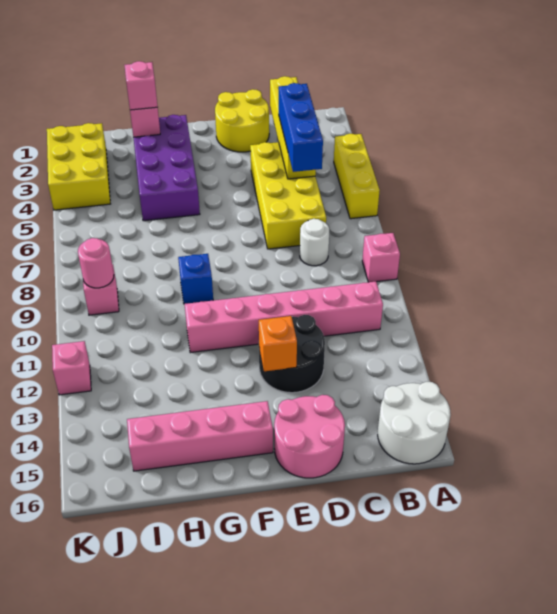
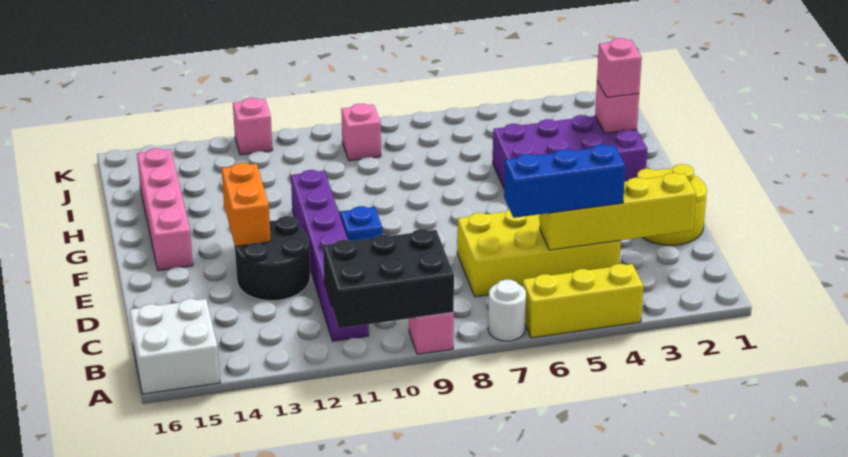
none -> black 2x3 brick [323,229,454,328]
white 2x2 round brick [378,382,451,464] -> white 2x2 brick [130,299,220,394]
pink 1x6 brick [185,282,383,353] -> purple 1x6 brick [291,170,369,341]
white 1x1 round brick [300,219,329,266] -> white 1x1 round brick moved to [488,280,526,341]
pink 2x2 round brick [274,395,345,478] -> none
orange 1x1 brick [259,316,297,371] -> orange 1x2 brick [221,163,271,246]
blue 1x1 brick [178,254,213,304] -> blue 1x1 brick moved to [340,206,382,241]
yellow 2x3 brick [47,123,110,210] -> none
pink 1x1 round brick [78,238,114,288] -> none

